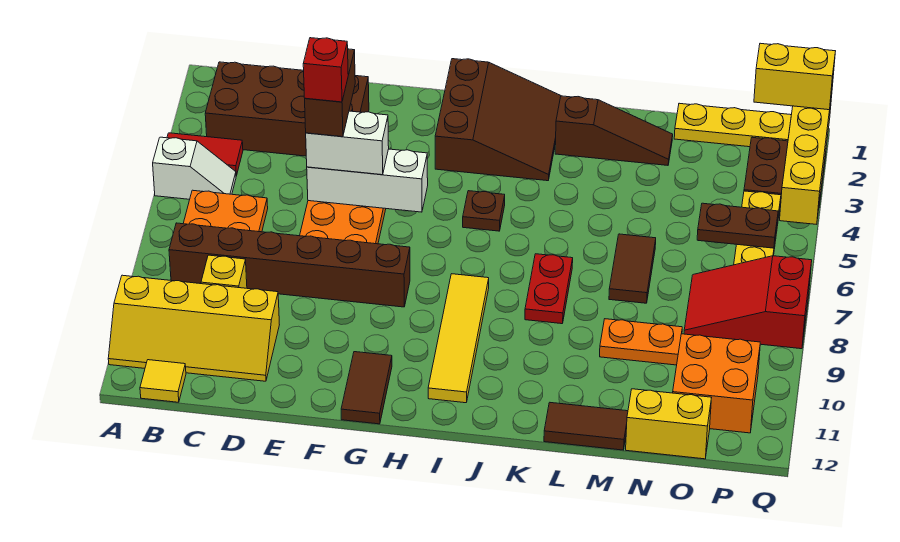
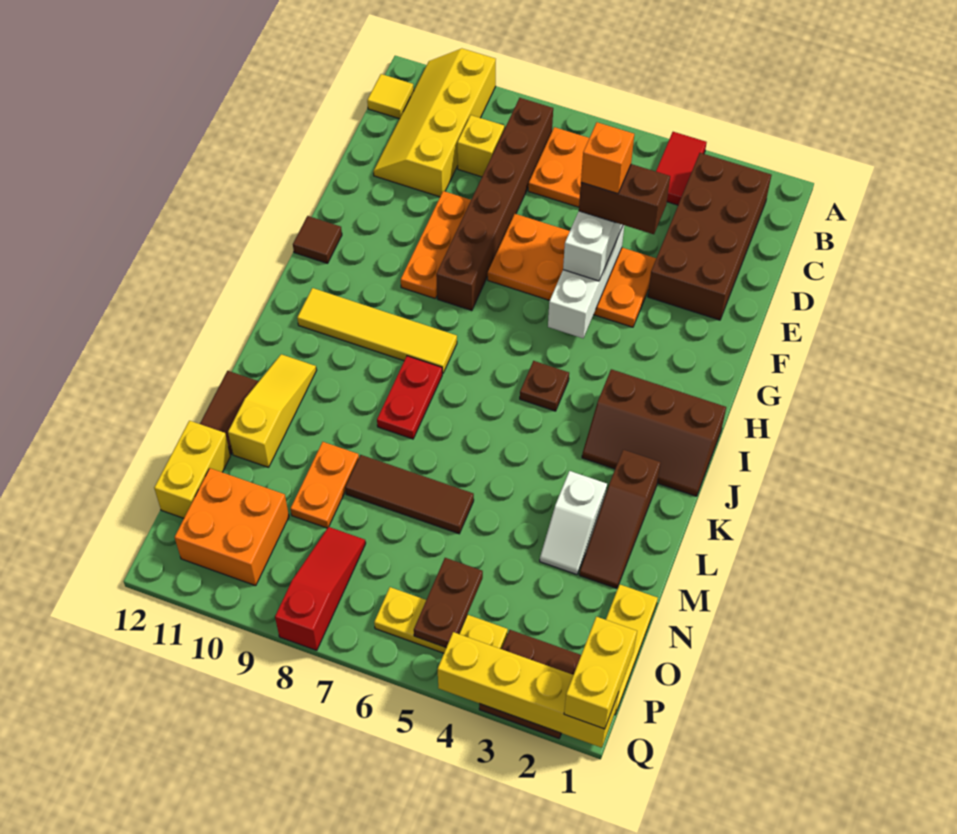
white 1x2 slope [153,137,236,199] -> white 1x2 slope moved to [540,471,607,575]
red 1x1 brick [303,38,348,102] -> orange 1x1 brick [581,122,634,194]
none -> orange 1x3 plate [401,191,471,298]
brown 1x2 tile [341,352,392,424] -> brown 1x1 tile [293,216,342,263]
brown 3x3 slope [435,59,561,181] -> brown 2x3 slope [582,369,726,496]
red 1x2 plate [525,254,573,324] -> red 1x2 plate turned to [377,356,442,439]
none -> yellow 1x3 slope [228,354,317,467]
brown 1x2 tile [609,234,656,303] -> brown 1x3 tile [345,455,474,534]
red 2x3 slope [684,256,812,349] -> red 1x3 slope [275,527,366,650]

